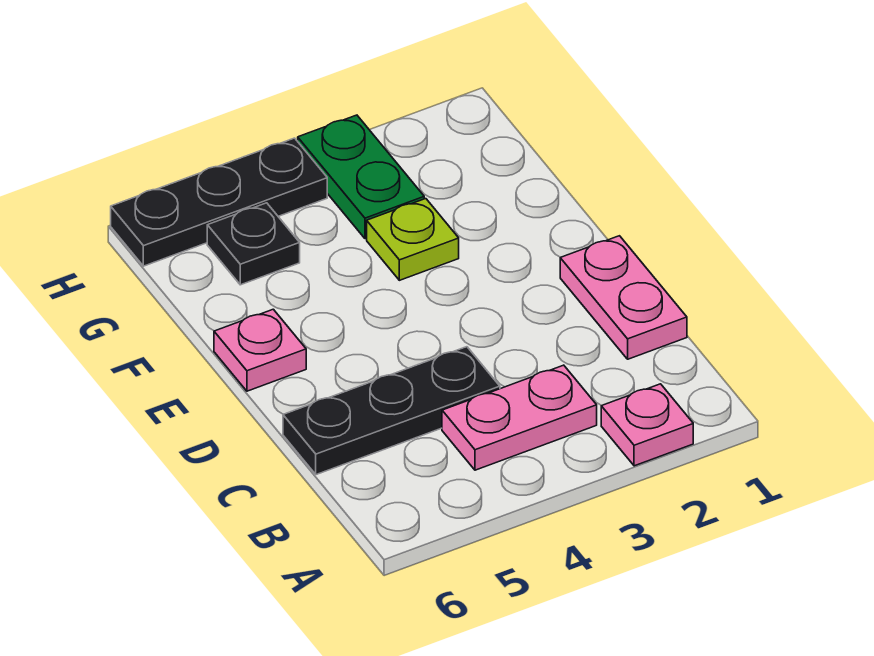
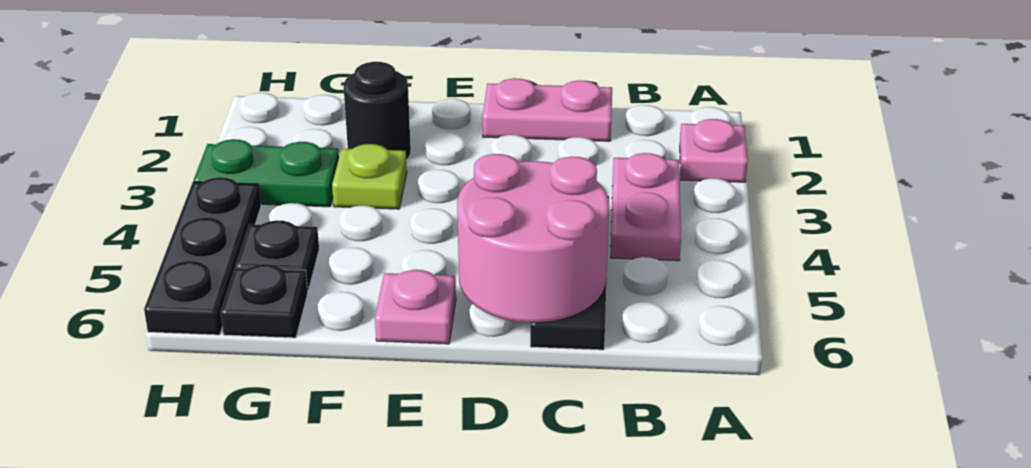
none -> pink 2x2 round brick [457,154,609,323]
none -> black 1x1 round brick [344,62,411,160]
none -> black 1x1 plate [221,264,308,338]

